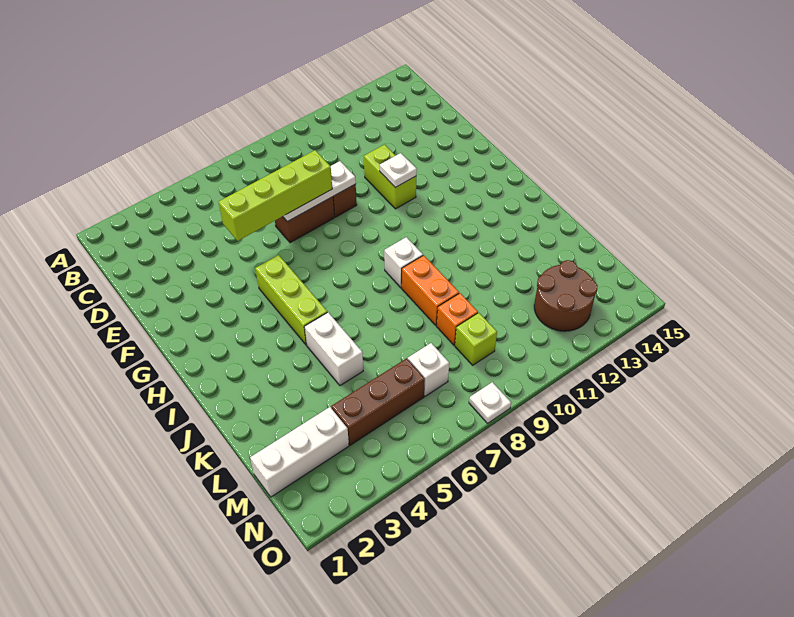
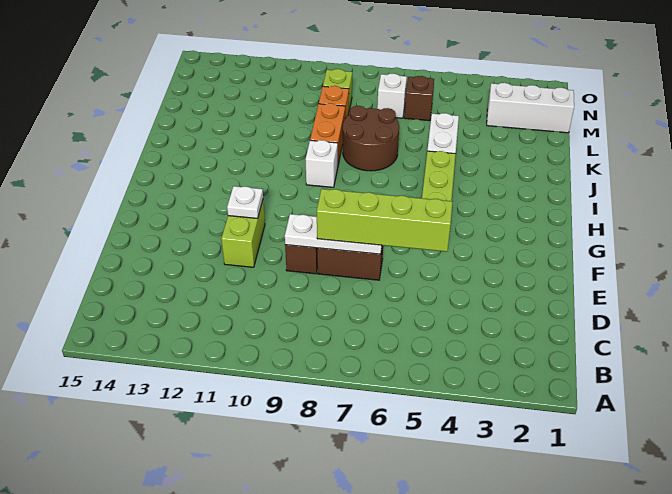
brown 1x3 brick [331,358,425,445] -> brown 1x1 brick [404,76,434,121]
brown 2x2 round brick [534,260,598,331] -> brown 2x2 round brick moved to [343,106,399,171]
white 1x1 plate [469,382,511,423] -> none

